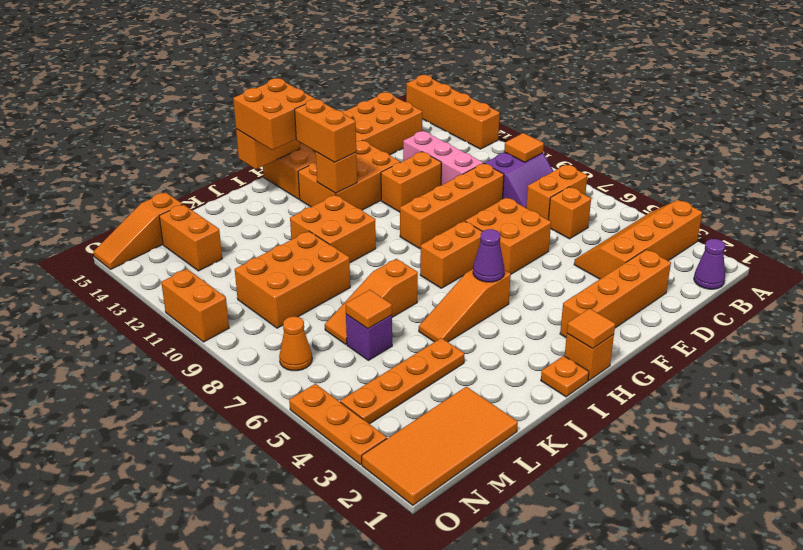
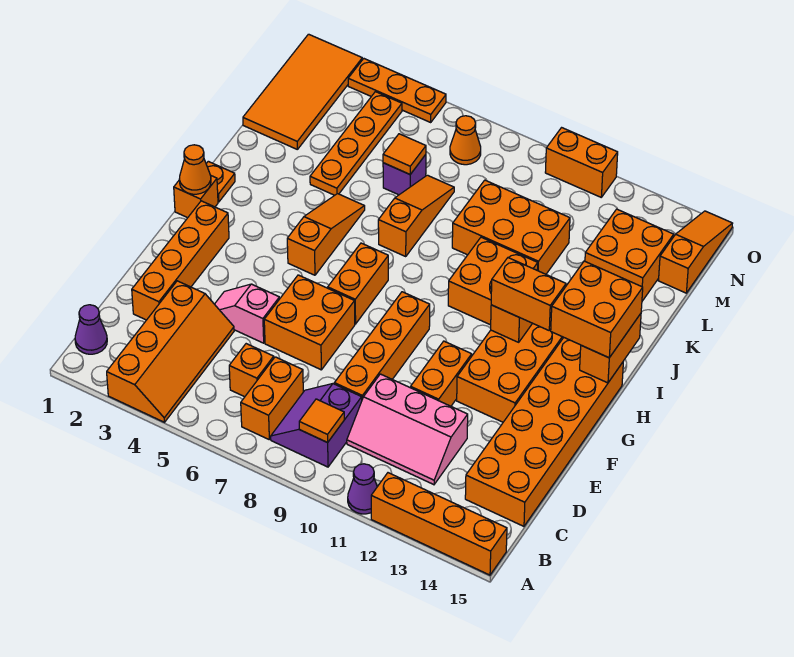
none -> pink 1x2 slope [215,284,279,343]
orange 1x1 tile [567,308,615,349] -> orange 1x1 cone [179,145,211,194]
purple 1x1 cone [473,229,504,282] -> purple 1x1 cone moved to [348,464,377,514]
orange 2x3 brick [235,231,350,328] -> orange 2x3 brick turned to [452,180,570,274]
orange 1x2 brick [159,204,222,271] -> orange 2x2 brick [585,209,674,301]

